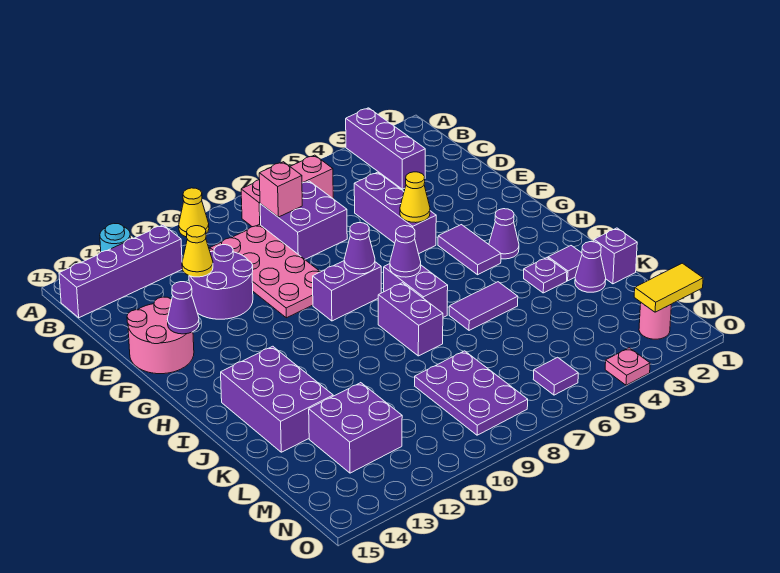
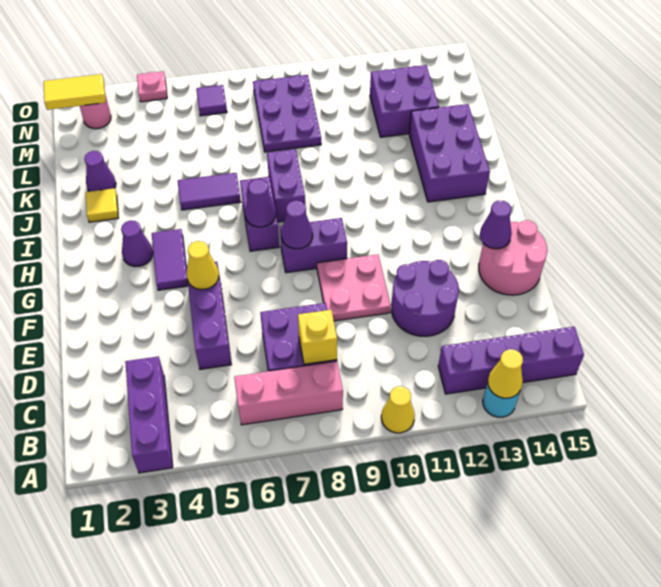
pink 1x1 brick [259,162,302,217] -> yellow 1x1 brick [298,310,337,364]
pink 2x4 plate [210,224,320,318] -> pink 2x2 plate [317,254,391,321]
yellow 1x1 cone [182,226,213,277] -> yellow 1x1 cone moved to [488,349,523,398]
purple 1x1 tile [548,246,582,281] -> yellow 1x1 tile [86,188,118,222]
purple 1x1 plate [524,258,567,293] -> none
purple 1x1 brick [594,228,637,284] -> none

